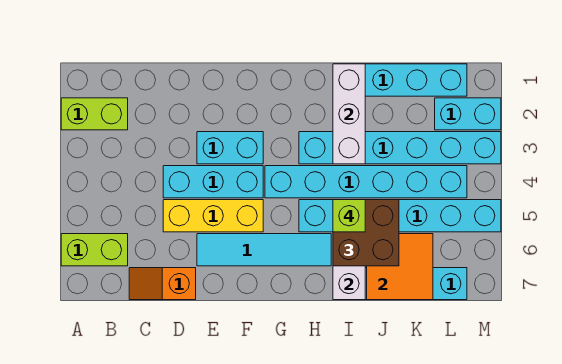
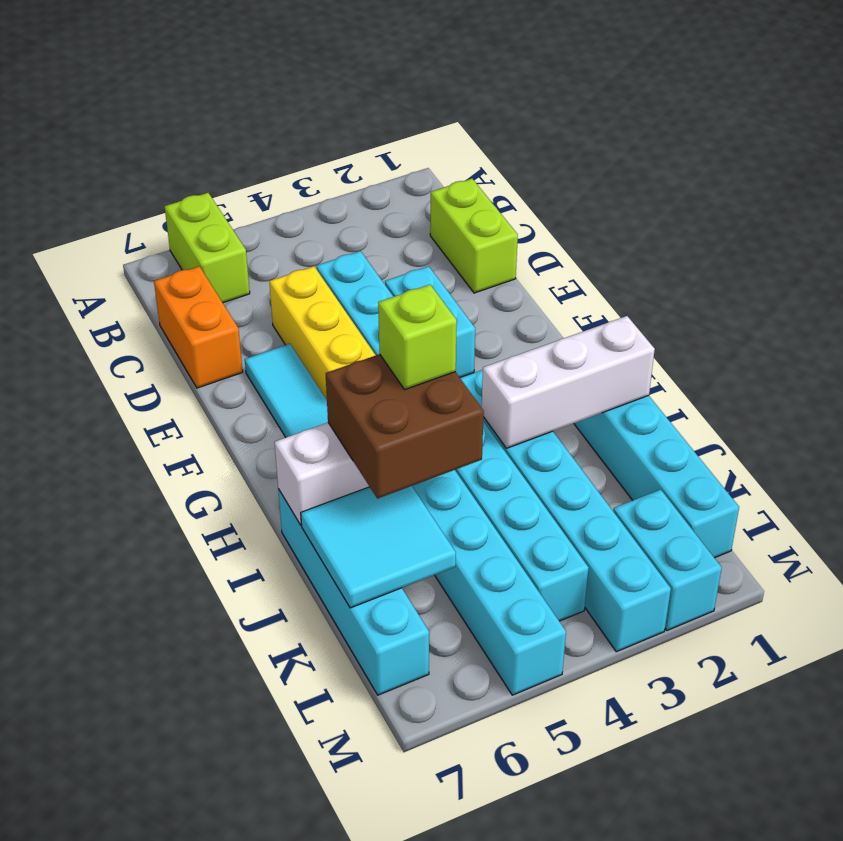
lime 1x2 brick [61,98,128,130] -> lime 1x2 brick moved to [430,179,518,293]
orange 1x2 slope [129,268,196,300] -> orange 1x2 brick [154,266,243,388]
orange 2x2 tile [367,234,433,300] -> cyan 2x2 tile [301,486,456,608]

